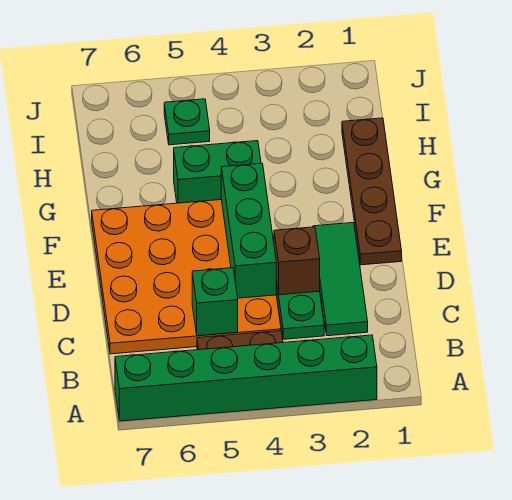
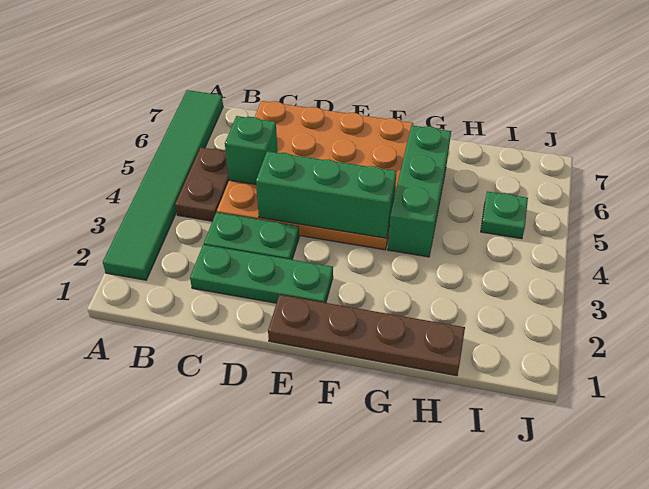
green 1x6 brick [115,335,377,421] -> green 1x6 tile [103,90,223,280]
green 1x3 tile [313,223,368,336] -> green 1x3 plate [190,245,333,303]
brown 1x1 brick [274,227,320,295] -> none
green 1x2 brick [174,141,261,203] -> green 1x3 brick [388,125,451,257]

